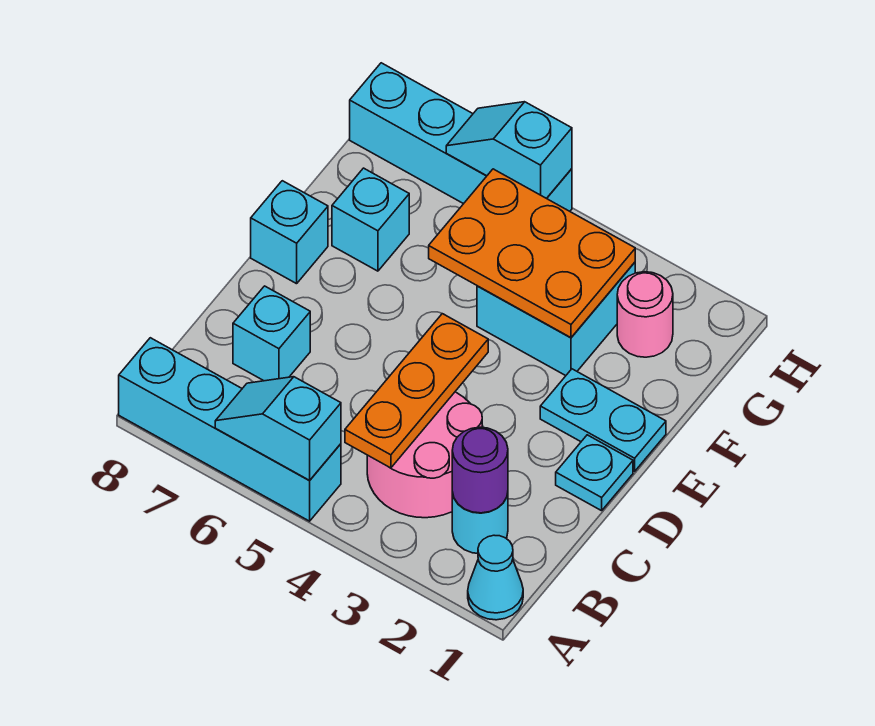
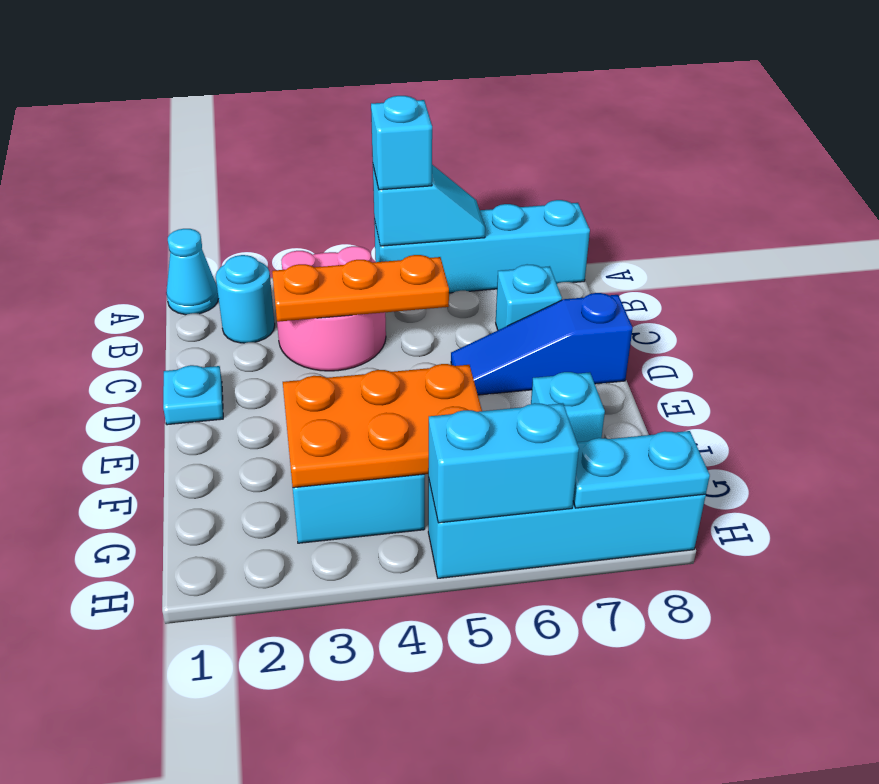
purple 1x1 round brick [452,427,508,513] -> none
orange 1x3 plate [345,314,488,468] -> orange 1x3 plate turned to [272,255,449,322]
none -> blue 1x3 slope [451,293,633,395]
cyan 1x2 plate [540,369,666,471] -> cyan 1x2 plate moved to [573,431,710,508]
cyan 1x1 brick [251,181,328,284] -> cyan 1x1 brick moved to [371,96,432,190]
pink 1x1 round brick [617,272,673,357] -> none
cyan 1x2 slope [446,102,572,198] -> cyan 1x2 brick [428,403,579,523]

